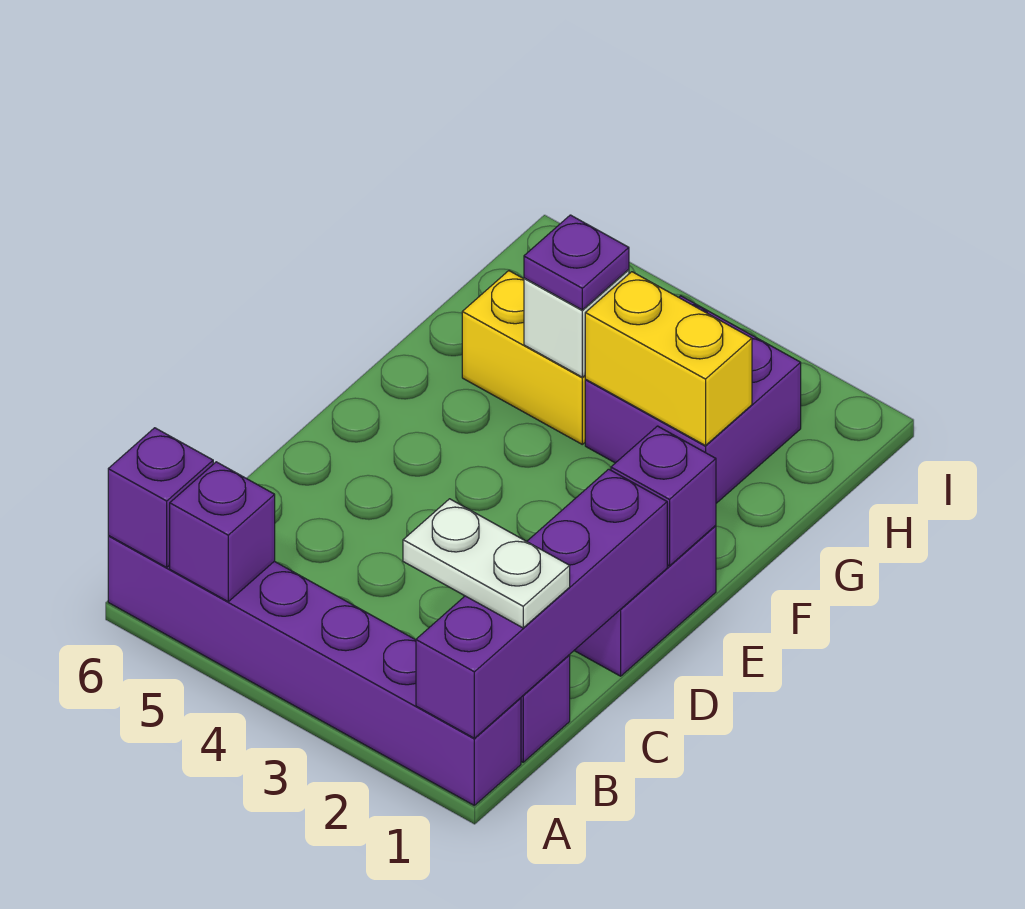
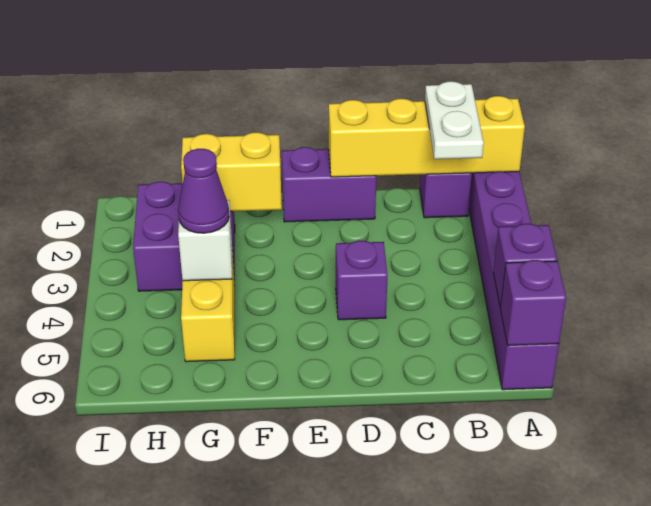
purple 1x4 brick [416,469,667,738] -> yellow 1x4 brick [329,96,525,177]
purple 1x1 brick [611,426,716,566] -> purple 1x1 brick moved to [336,241,388,320]
yellow 1x2 brick [585,272,752,446] -> yellow 1x2 brick turned to [181,132,282,211]
purple 1x1 plate [524,215,629,310] -> purple 1x1 cone [178,149,229,233]

